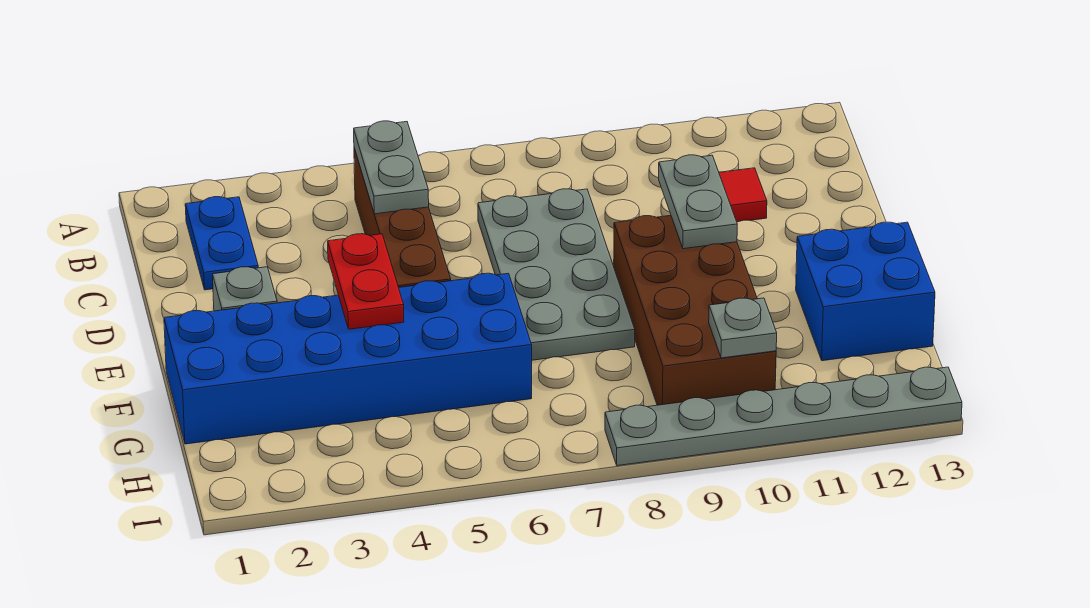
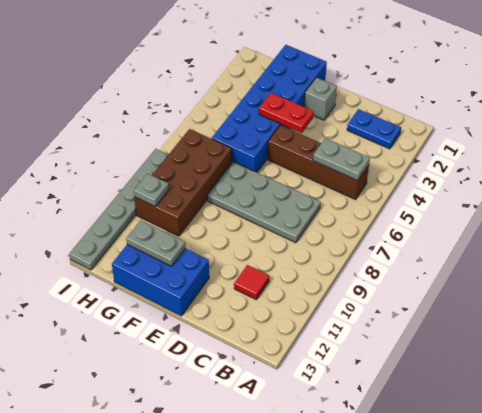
grey 1x2 plate [659,155,737,249] -> grey 1x2 plate moved to [126,220,185,266]
brown 2x4 brick [614,215,776,405] -> brown 2x4 brick turned to [134,129,232,236]
blue 2x2 brick [796,222,935,361] -> blue 2x3 brick [112,245,209,316]

